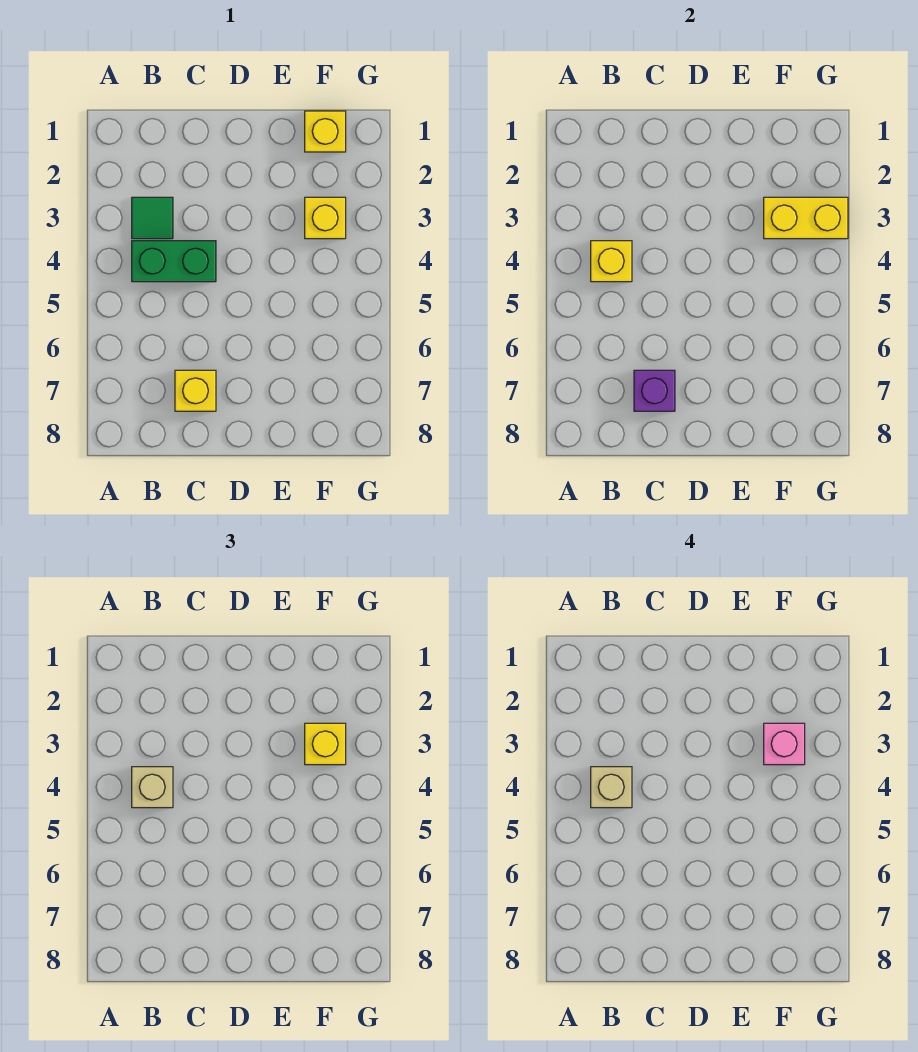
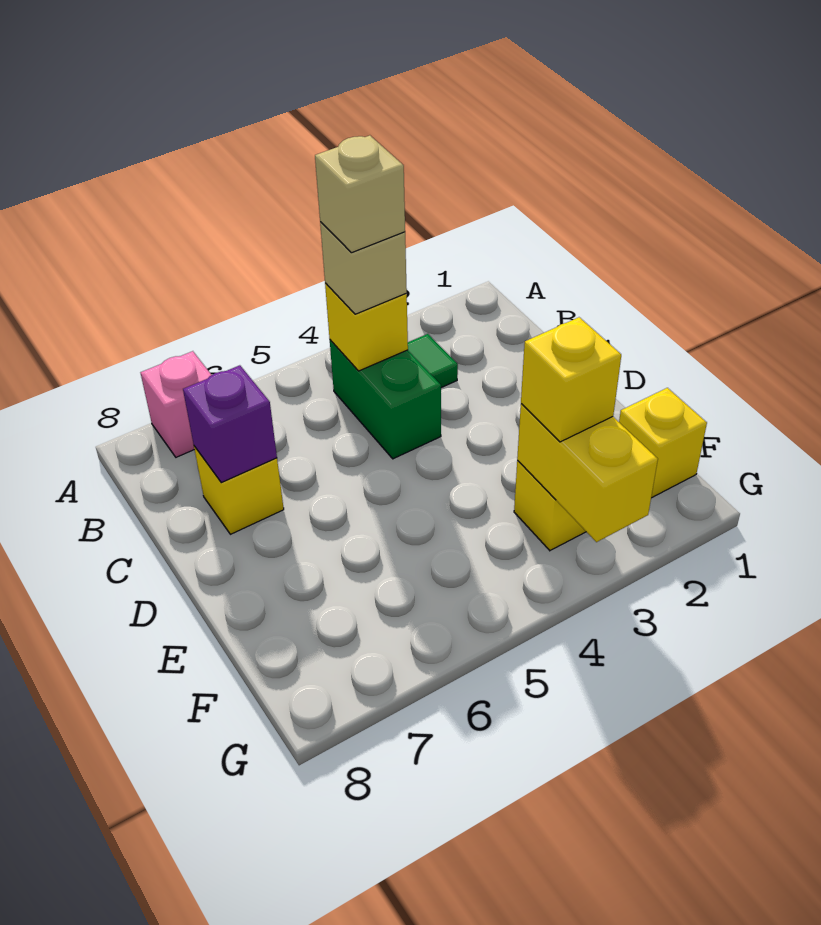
pink 1x1 brick [764,723,805,765] -> pink 1x1 brick moved to [140,351,211,457]

